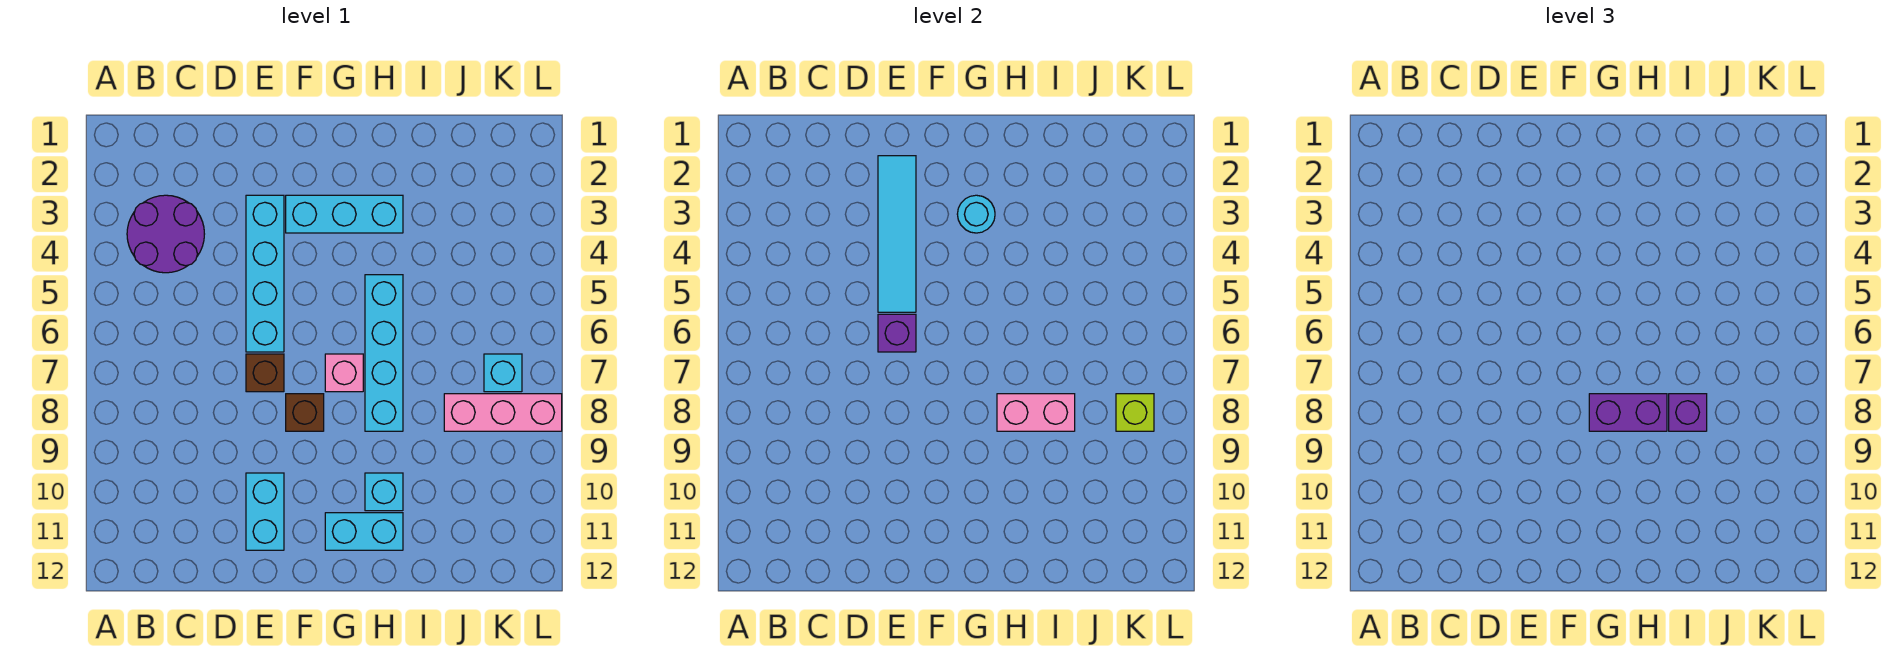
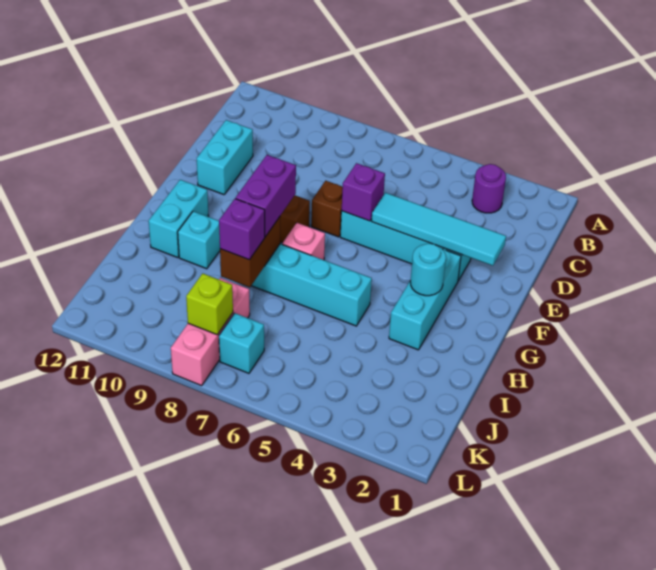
purple 2x2 round brick [127,195,204,273] -> purple 1x1 round brick [472,164,506,213]
cyan 1x2 brick [246,473,284,550] -> cyan 1x2 brick turned to [197,120,253,195]
pink 1x2 brick [997,394,1075,431] -> brown 1x2 brick [220,217,280,287]

